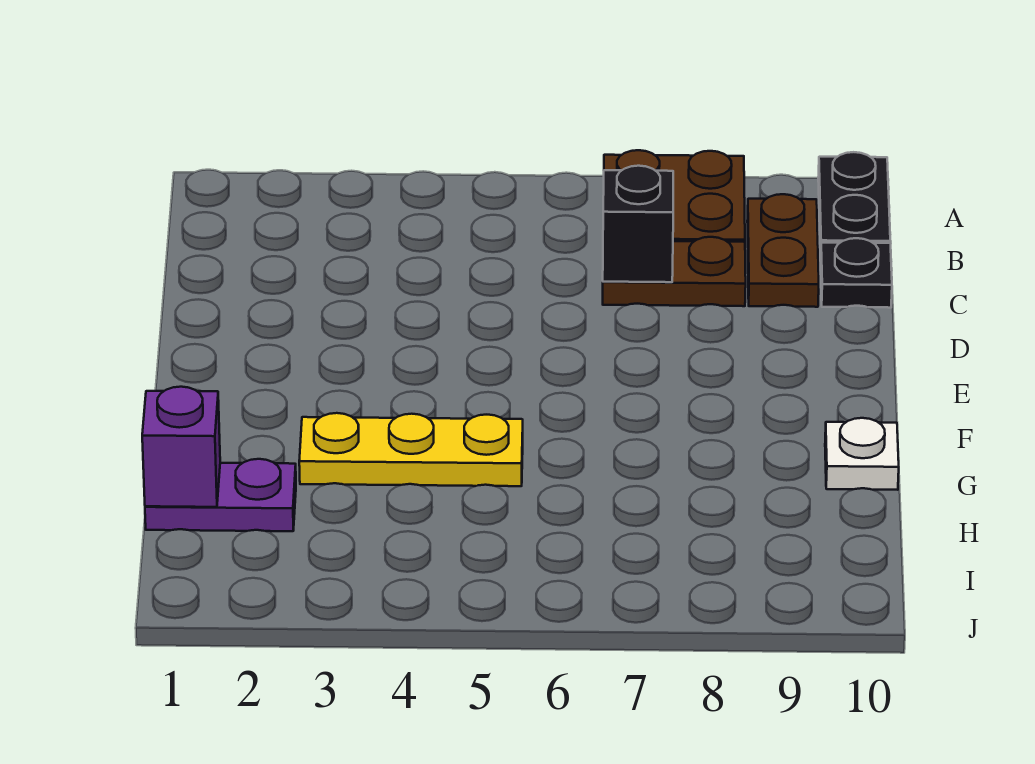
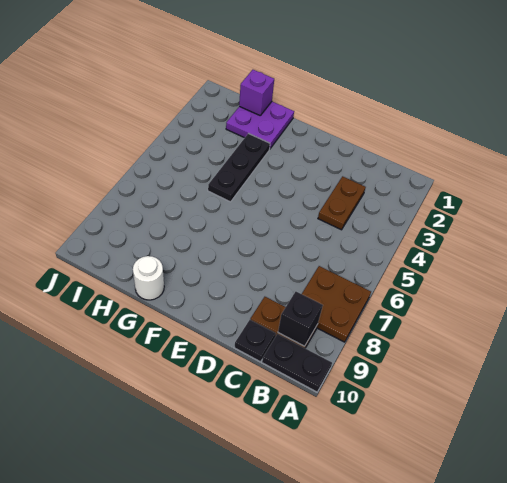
brown 1x2 plate [603,237,746,306] -> brown 1x2 plate moved to [318,176,366,230]
black 1x1 brick [603,166,673,282] -> black 1x1 brick moved to [278,292,323,346]
yellow 1x3 plate [299,413,523,486] -> black 1x3 plate [208,134,270,202]
white 1x1 plate [825,418,899,490] -> white 1x1 round brick [133,256,164,300]
purple 1x2 plate [145,459,296,531] -> purple 2x2 plate [226,102,294,149]

